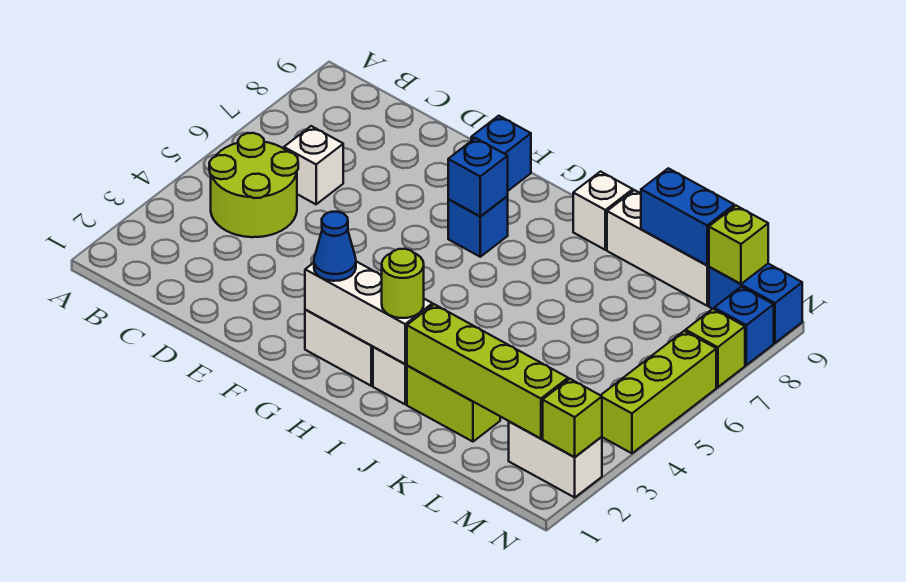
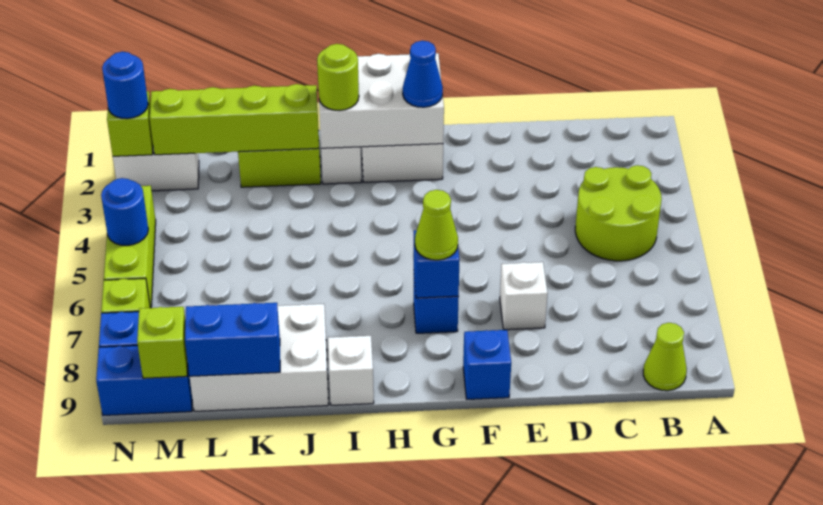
none -> lime 1x1 cone [643,323,687,391]
white 1x1 brick [284,126,343,204] -> white 1x1 brick moved to [500,262,548,330]
white 1x3 brick [305,261,432,364] -> white 2x3 brick [319,53,444,148]
none -> lime 1x1 cone [415,190,458,260]
white 1x3 brick [607,190,709,306] -> white 2x3 brick [190,304,328,411]
none -> blue 1x1 round brick [102,52,148,119]
none -> blue 1x1 round brick [101,178,148,246]

